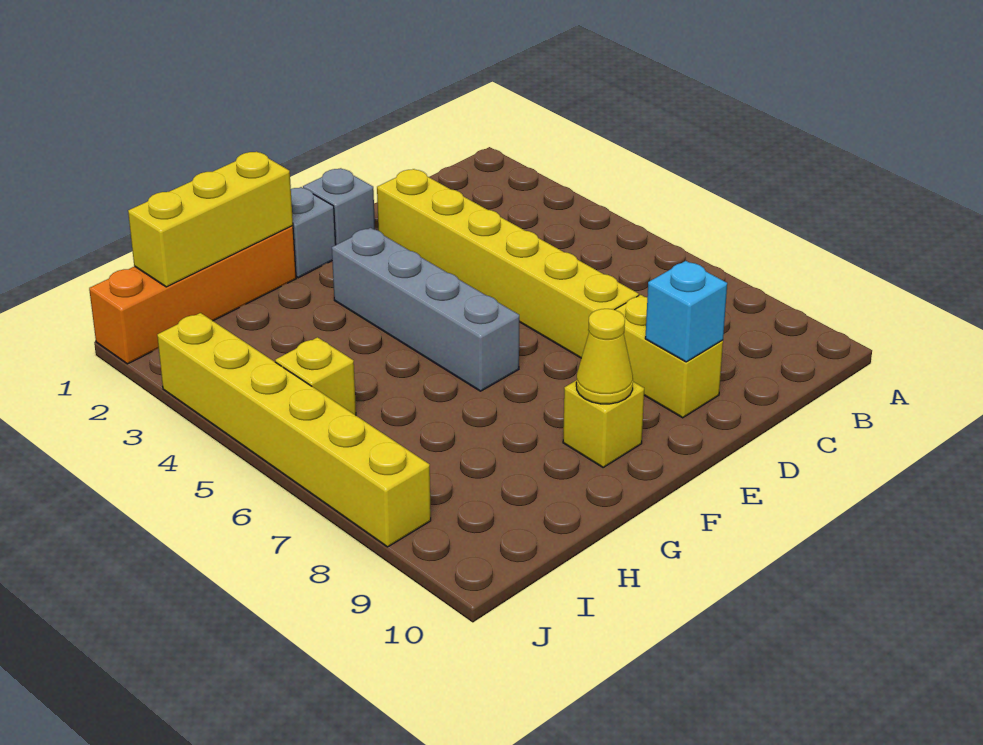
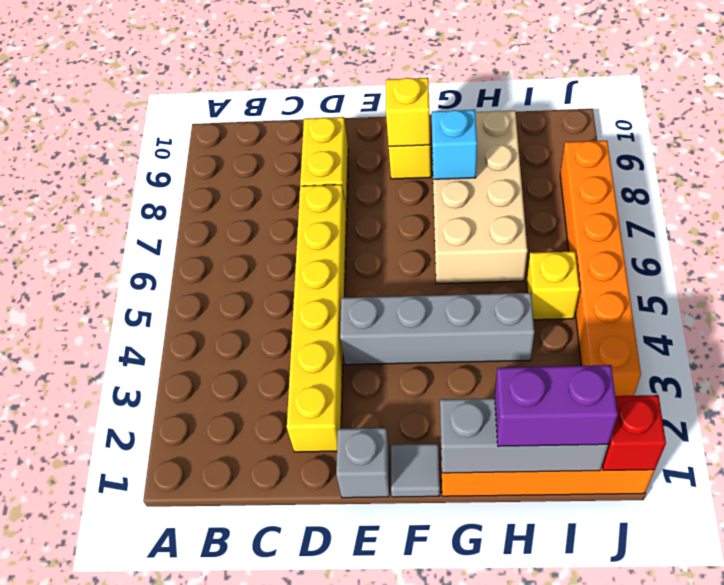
cyan 1x1 brick [645,261,727,362] -> cyan 1x1 brick moved to [431,110,477,179]
grey 1x1 brick [291,187,336,278] -> grey 1x1 tile [391,444,440,497]
grey 1x4 brick [332,228,519,391] -> grey 1x4 brick turned to [340,293,534,365]
yellow 1x1 cone [576,309,633,404] -> yellow 1x1 brick [386,78,430,146]
yellow 1x3 brick [128,152,293,287] -> grey 1x3 brick [440,398,608,473]
none -> tan 2x4 brick [431,111,527,284]
none -> purple 1x2 brick [495,365,618,446]
none -> red 1x1 brick [602,395,666,471]
yellow 1x6 brick [157,313,431,547] -> orange 1x6 brick [560,141,641,396]

